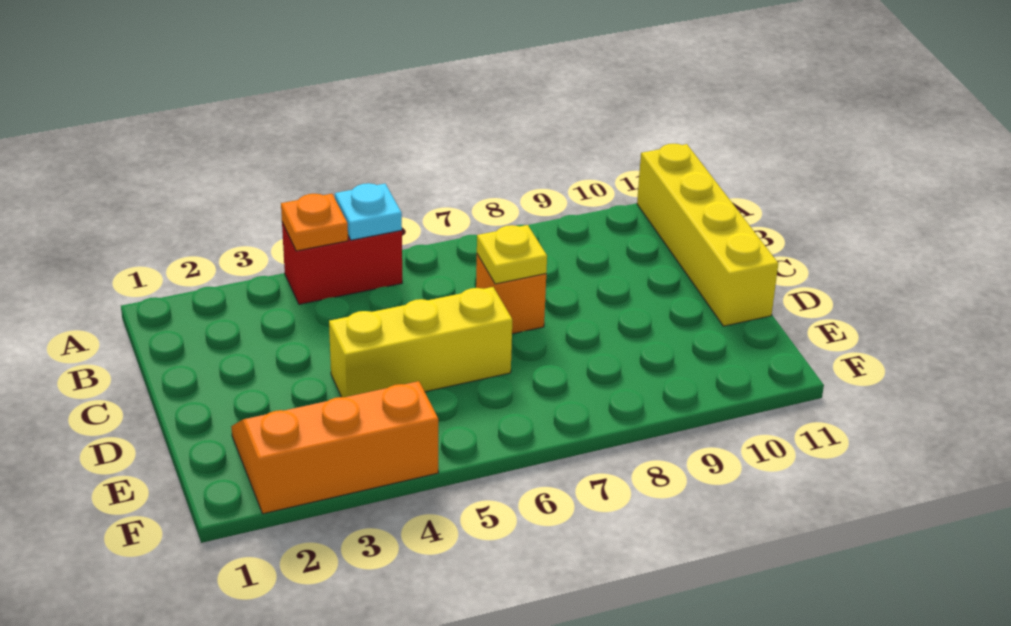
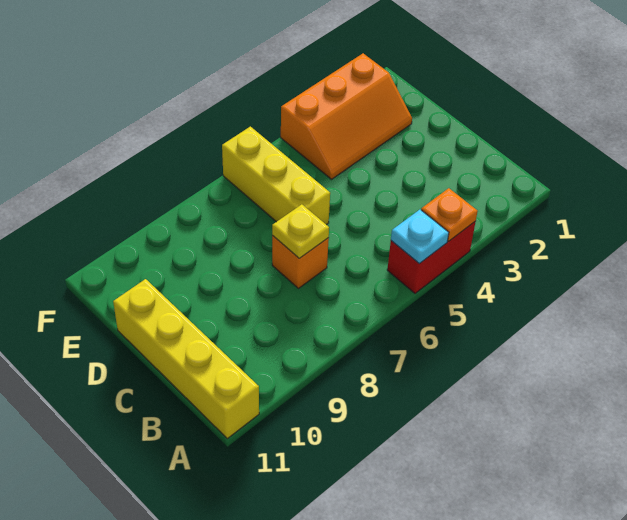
yellow 1x3 brick [329,287,512,397] -> yellow 1x3 brick turned to [222,127,330,225]

